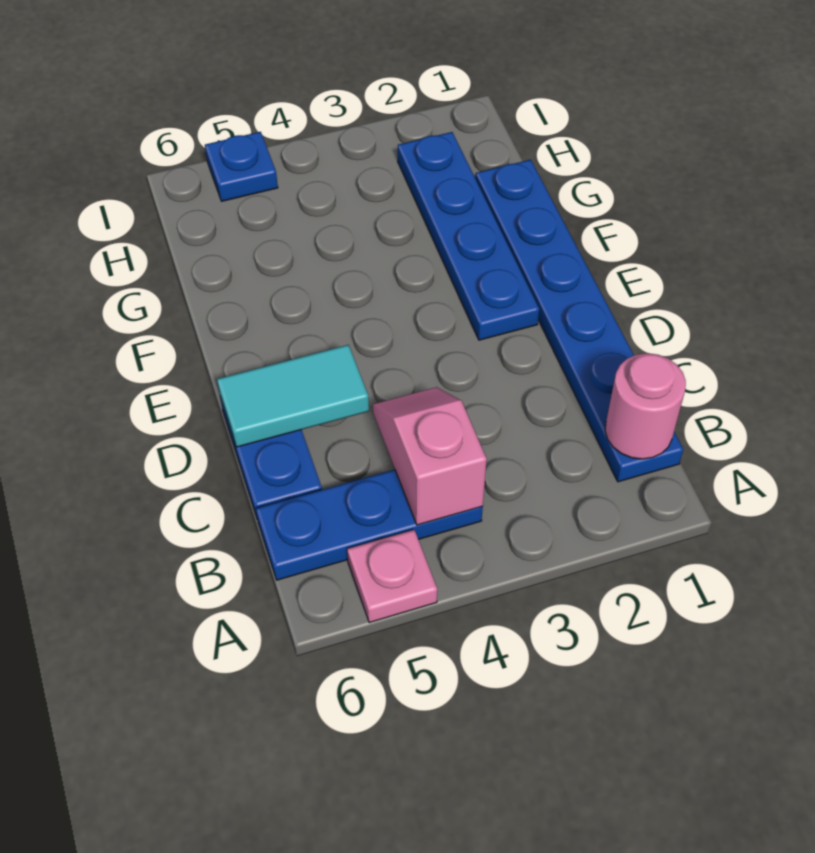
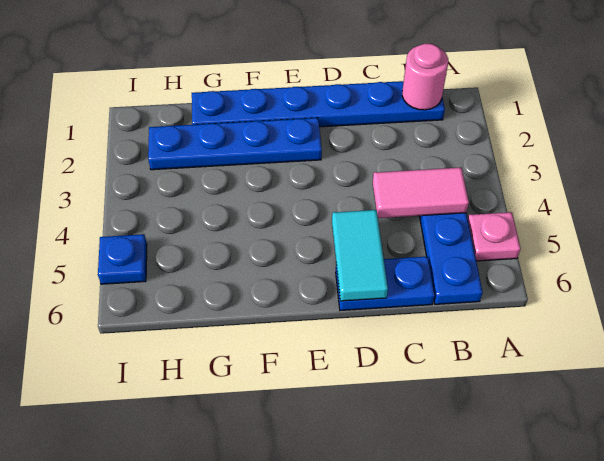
pink 1x2 slope [373,387,487,525] -> pink 1x2 tile [373,168,469,218]

